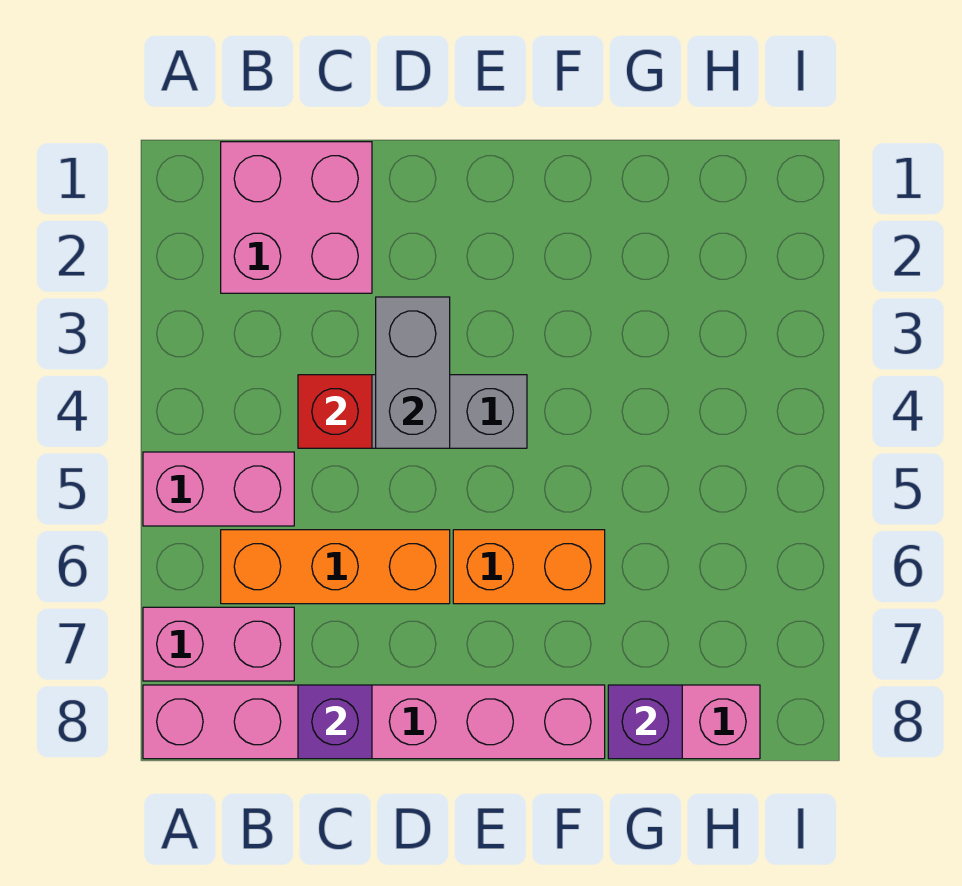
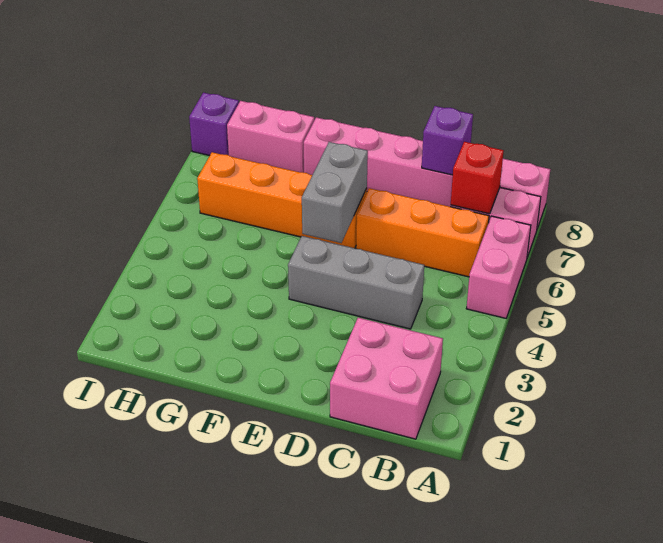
pink 1x2 brick [143,452,294,526] -> pink 1x2 brick turned to [466,216,531,318]
red 1x1 brick [298,375,372,448] -> red 1x1 brick moved to [451,142,504,214]
grey 1x2 brick [376,297,450,448] -> grey 1x2 brick moved to [302,142,368,243]
orange 1x2 brick [453,530,605,604] -> orange 1x4 brick [197,152,367,248]
purple 1x1 brick [608,685,682,759] -> purple 1x1 brick moved to [189,93,239,156]

